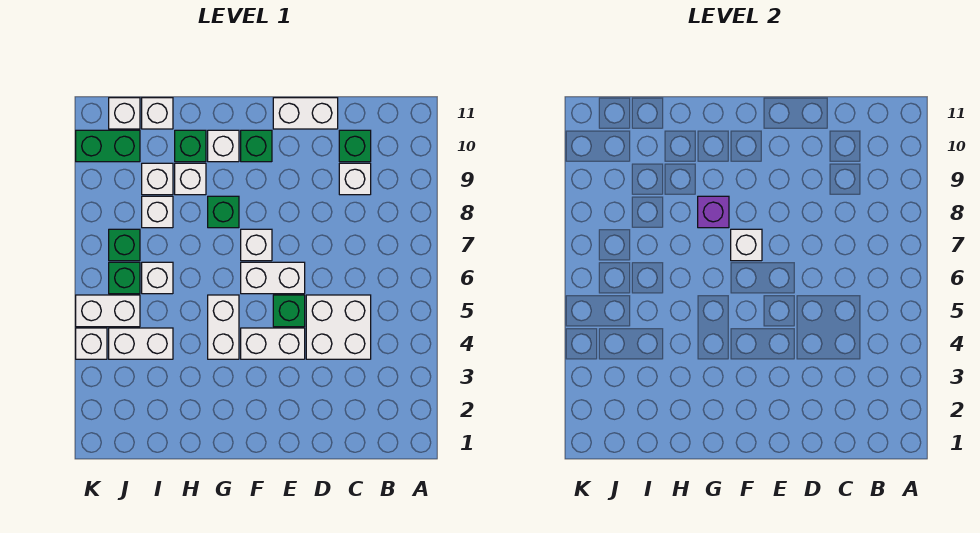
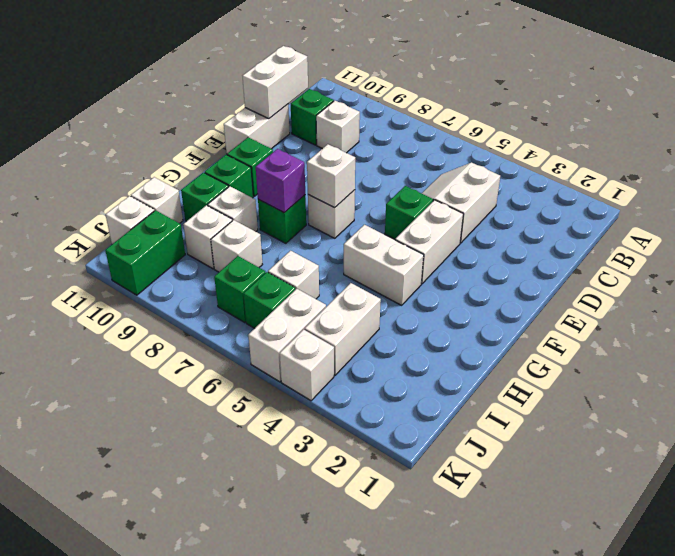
white 2x2 brick [306,295,371,359] -> white 2x2 slope [422,162,500,243]
white 1x2 brick [241,262,305,294] -> white 1x2 brick moved to [243,46,308,119]
white 1x1 brick [208,130,239,162] -> green 1x1 brick [205,155,253,198]

